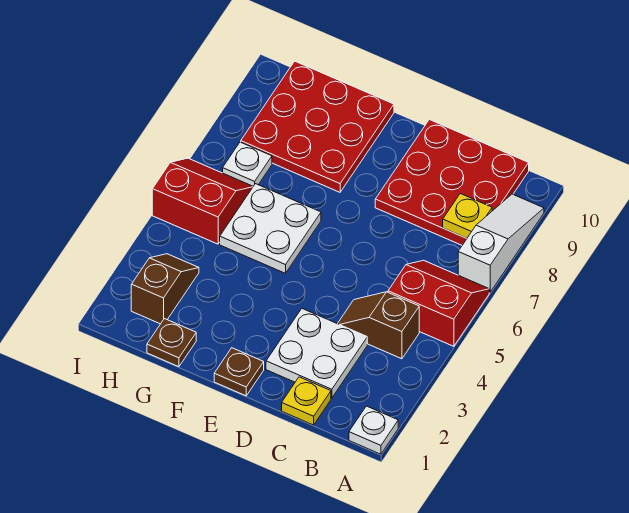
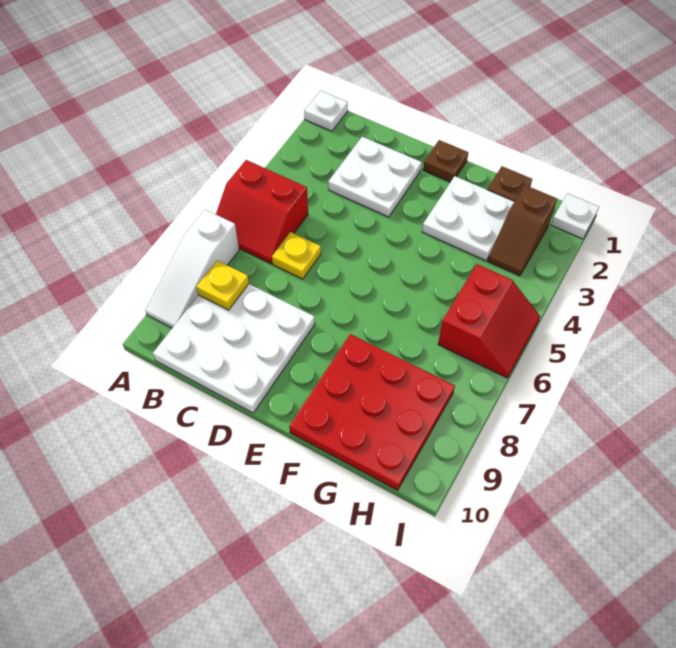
brown 1x2 slope [338,292,419,359] -> none
red 3x3 plate [375,120,529,245] -> white 3x3 plate [153,284,315,413]
yellow 1x1 plate [282,377,331,425] -> yellow 1x1 plate moved to [272,232,321,279]
white 2x2 plate [220,184,321,273] -> white 2x2 plate moved to [422,176,514,261]
red 2x2 slope [152,158,253,244] -> red 2x2 slope turned to [438,264,540,378]
white 1x1 plate [223,142,272,186] -> white 1x1 plate moved to [551,193,599,239]

